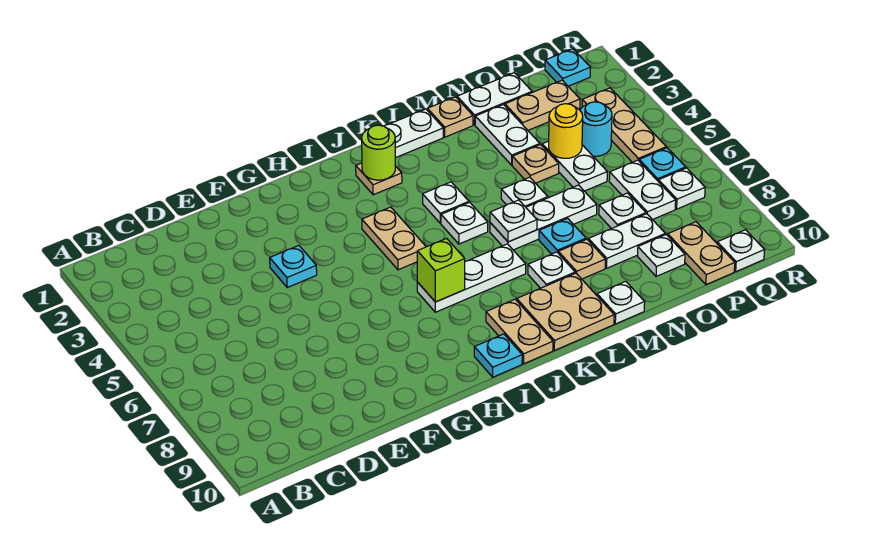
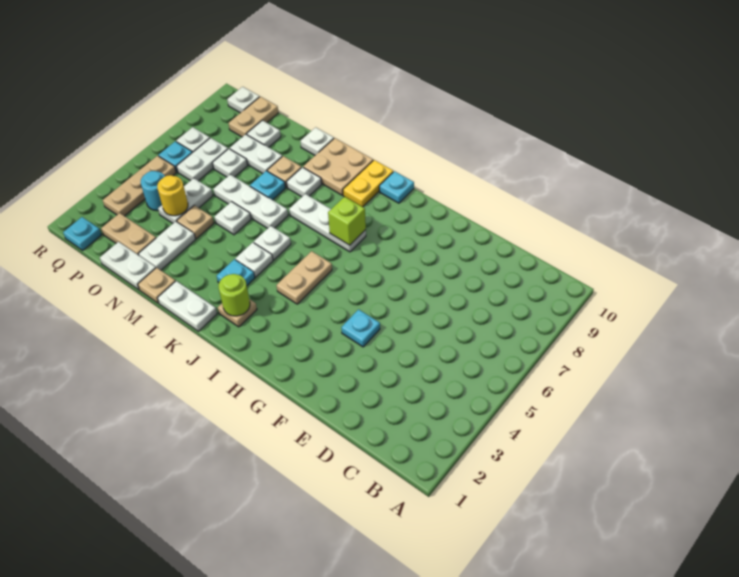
tan 1x2 plate [486,299,553,364] -> yellow 1x2 plate [343,160,393,207]
none -> cyan 1x1 plate [217,259,255,285]
white 1x1 plate [490,200,537,242] -> none

